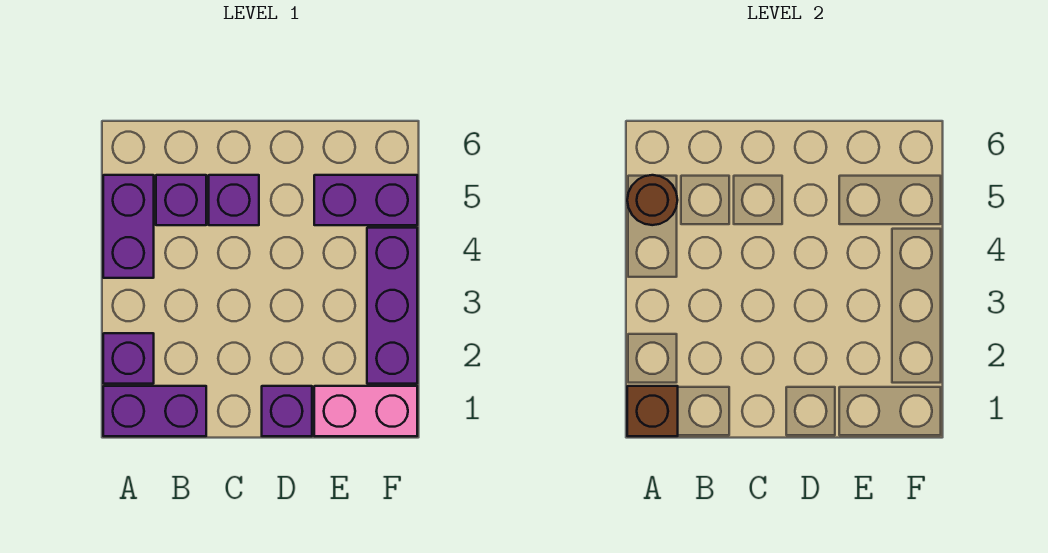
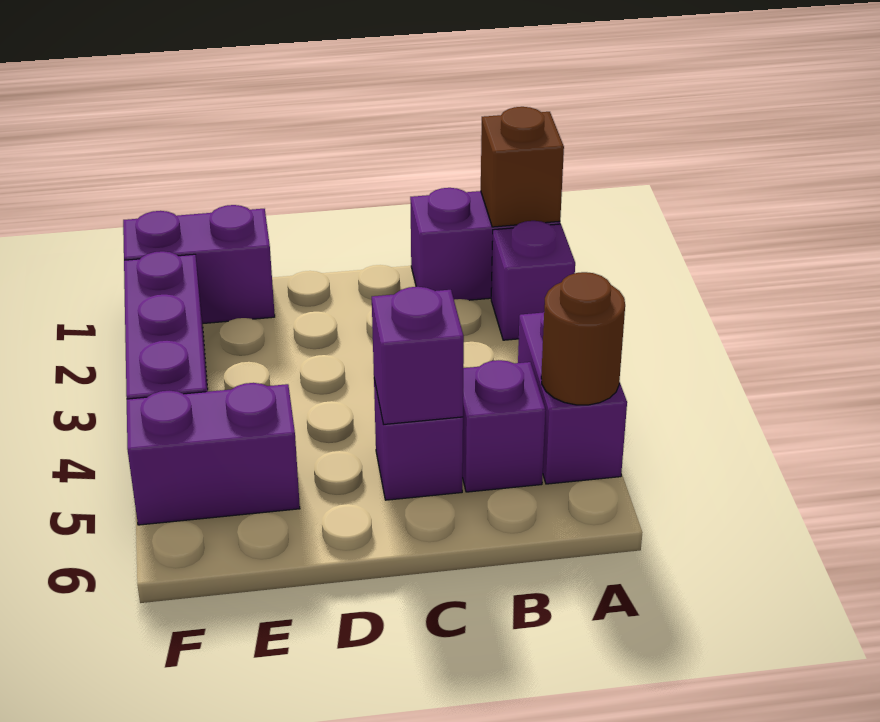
purple 1x1 brick [262,386,312,436] -> purple 1x1 brick moved to [372,287,464,425]
pink 1x2 brick [314,386,417,436] -> purple 1x2 brick [123,205,275,324]

